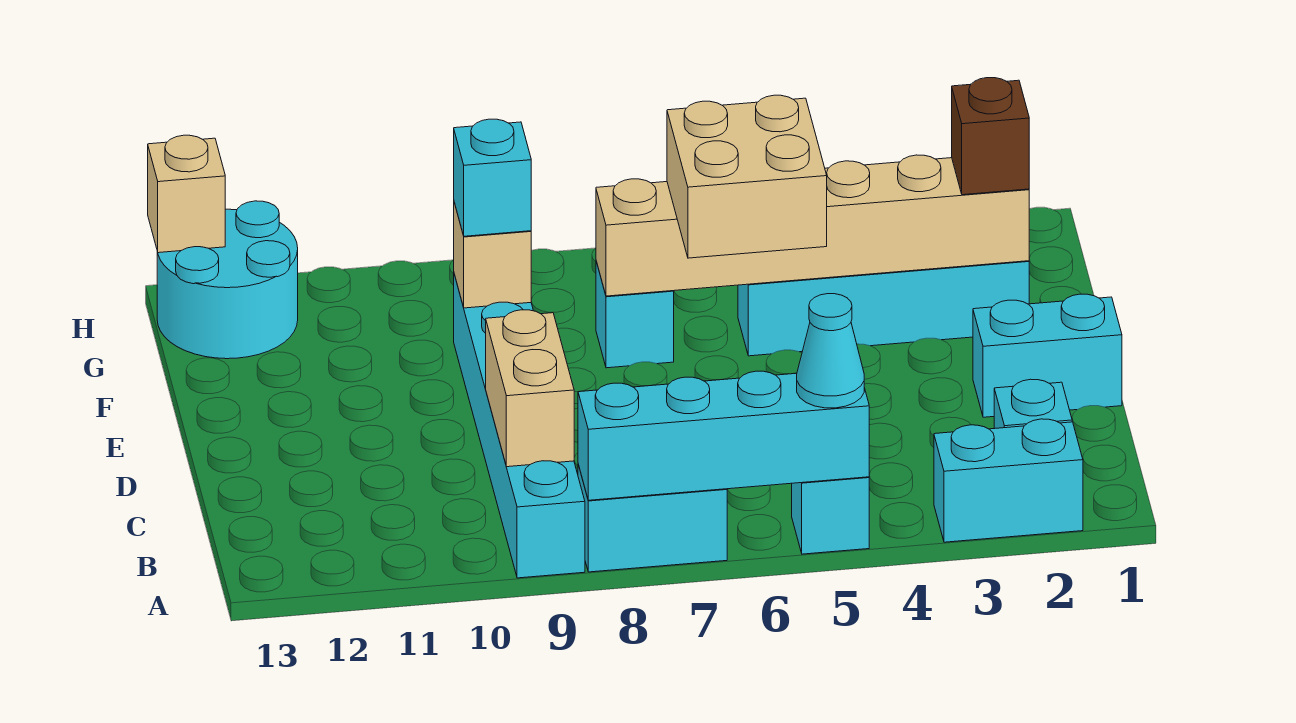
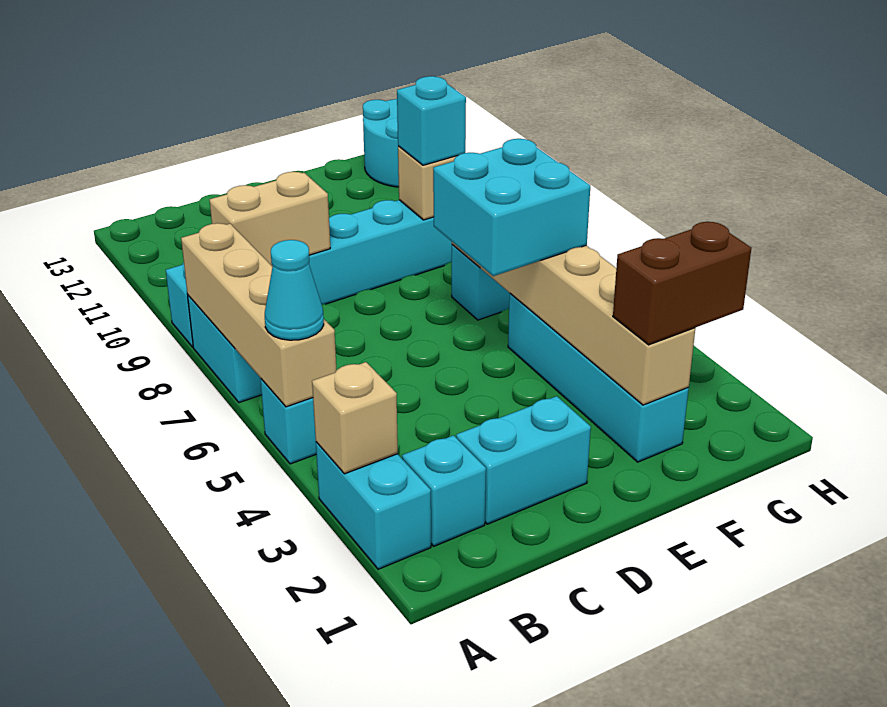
cyan 1x4 brick [578,371,869,500] -> tan 1x4 brick [181,223,336,407]
cyan 1x2 brick [973,294,1122,417] -> cyan 1x2 brick turned to [456,396,591,524]
tan 2x2 brick [667,95,827,258] -> cyan 2x2 brick [433,139,590,276]
brown 1x1 brick [952,78,1029,195] -> brown 1x2 brick [613,222,751,345]
tan 1x1 brick [148,135,225,253] -> tan 1x1 brick moved to [312,362,398,474]

